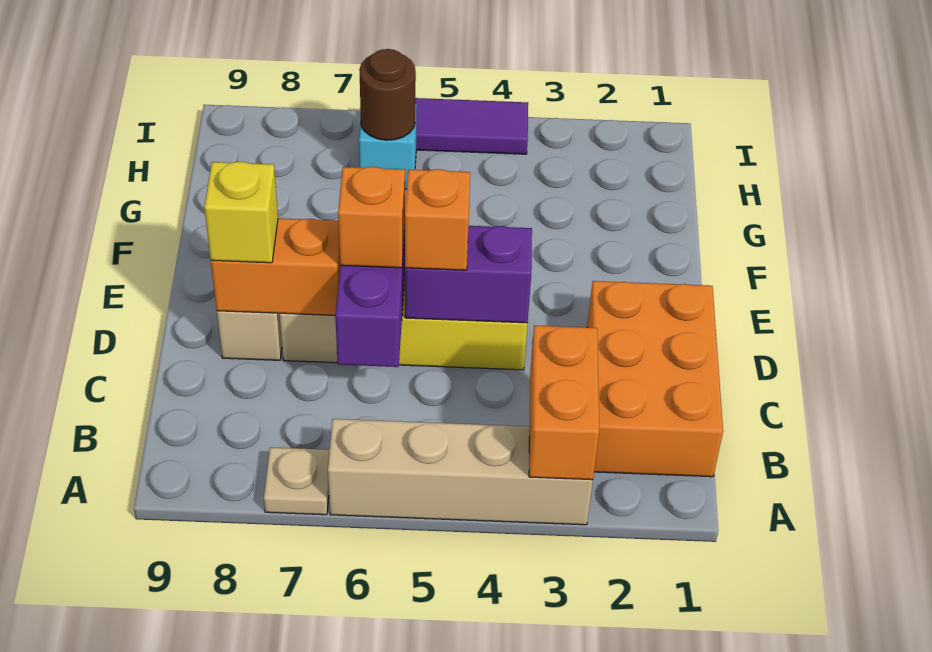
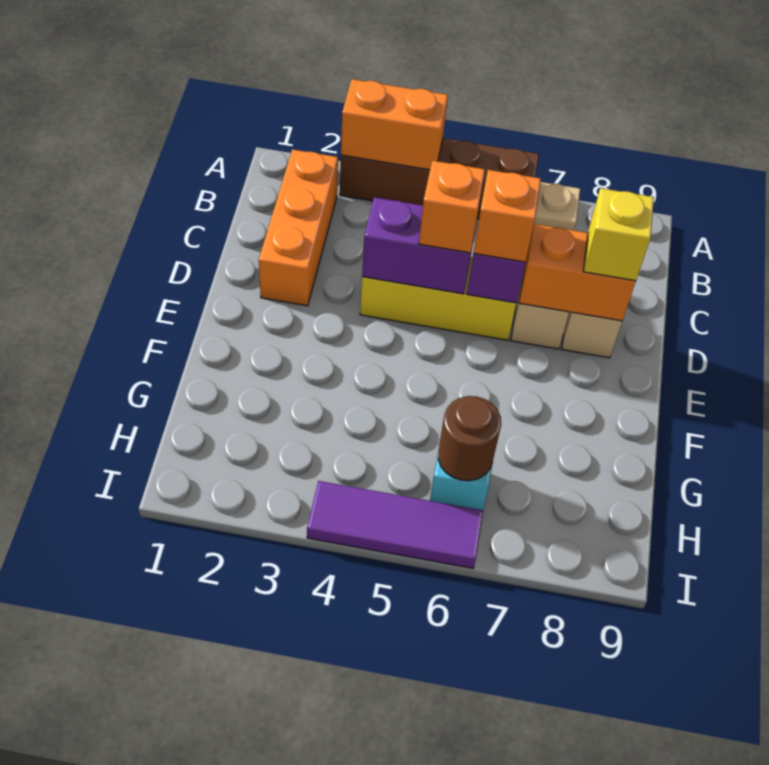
tan 1x4 brick [328,419,593,525] -> brown 1x4 brick [340,138,539,219]
orange 1x2 brick [529,325,599,480] -> orange 1x2 brick turned to [341,79,448,170]
orange 2x3 brick [587,281,723,477] -> orange 1x3 brick [259,149,338,306]

